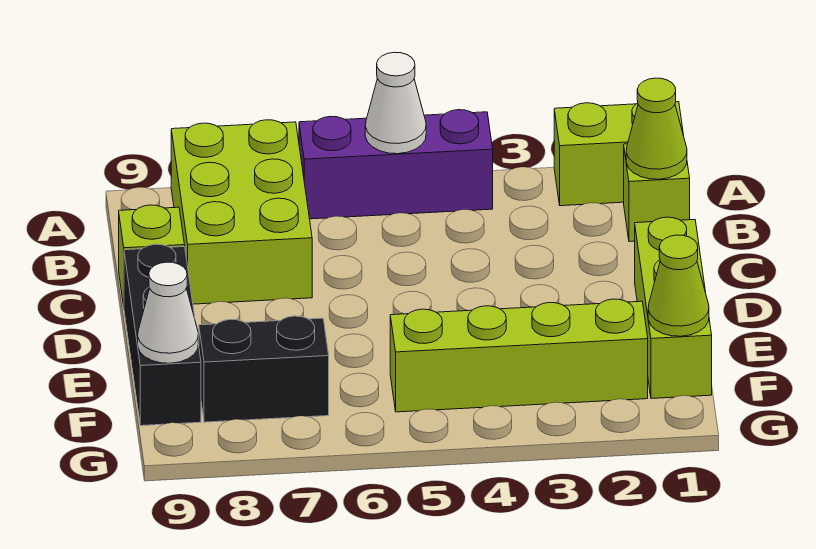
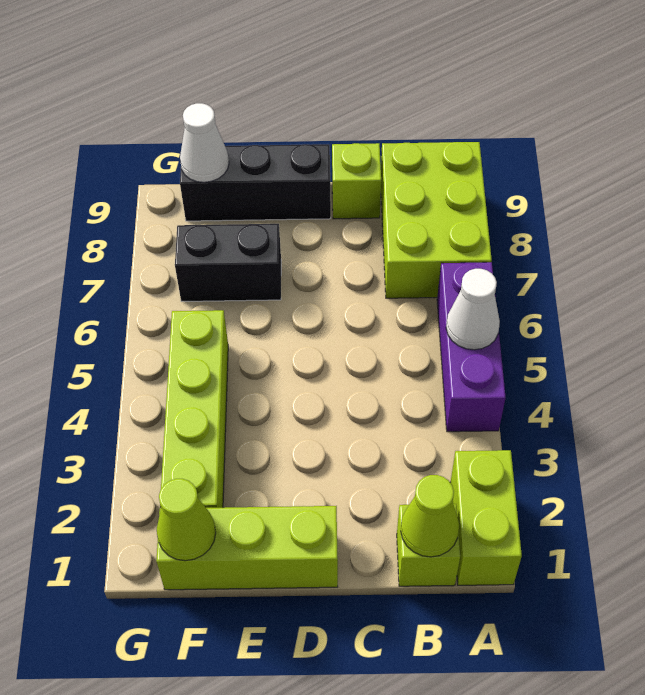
lime 2x3 brick [171,120,312,304] -> lime 2x3 brick turned to [381,142,492,298]
black 1x2 brick [199,316,329,422] -> black 1x2 brick turned to [175,224,281,301]

